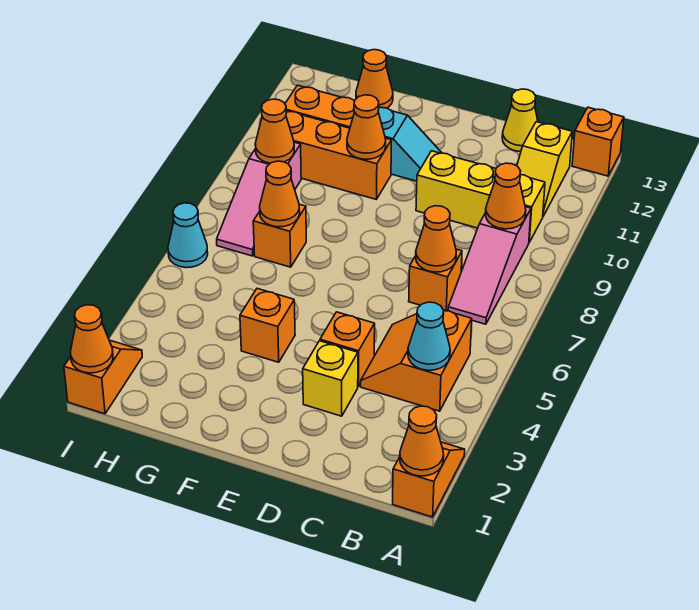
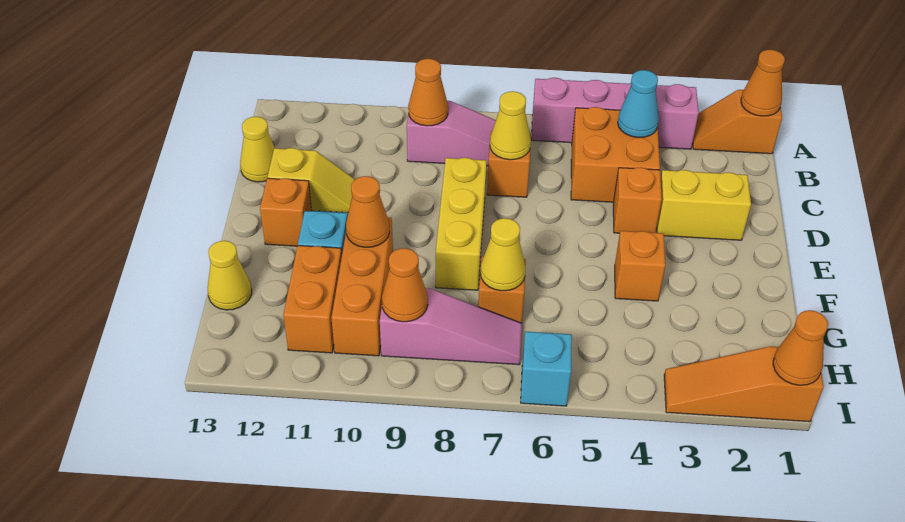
none -> pink 1x4 brick [531,78,698,149]
orange 1x1 brick [572,107,624,176] -> orange 1x1 brick moved to [260,178,312,246]
orange 2x2 slope [361,310,472,411] -> orange 2x2 brick [571,107,660,202]
yellow 1x3 brick [416,151,545,242] -> yellow 1x3 brick moved to [436,158,486,290]
yellow 1x2 slope [517,122,572,216] -> yellow 1x2 slope moved to [267,148,355,212]
orange 1x1 cone [416,206,456,272] -> yellow 1x1 cone [490,91,531,160]
yellow 1x1 brick [303,341,358,416] -> yellow 1x2 brick [657,170,751,240]
orange 1x1 cone [260,161,300,227] -> yellow 1x1 cone [480,218,526,291]
orange 1x1 cone [356,50,393,108] -> yellow 1x1 cone [208,241,252,310]
orange 1x2 slope [64,340,142,414] -> orange 1x3 slope [664,347,824,422]
cyan 1x1 cone [168,203,208,268] -> cyan 1x1 brick [521,332,572,406]

